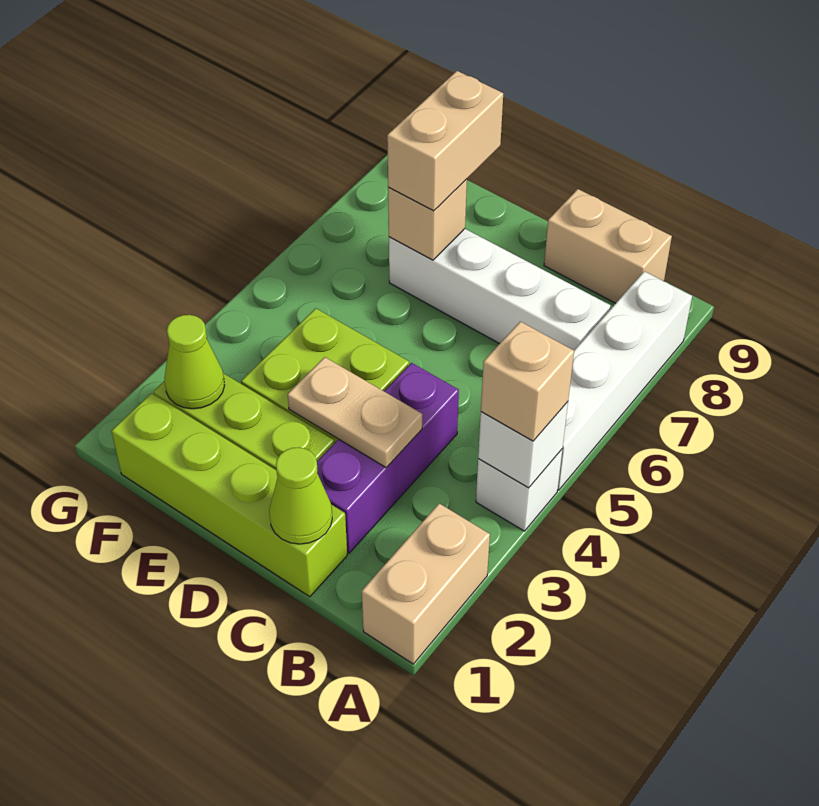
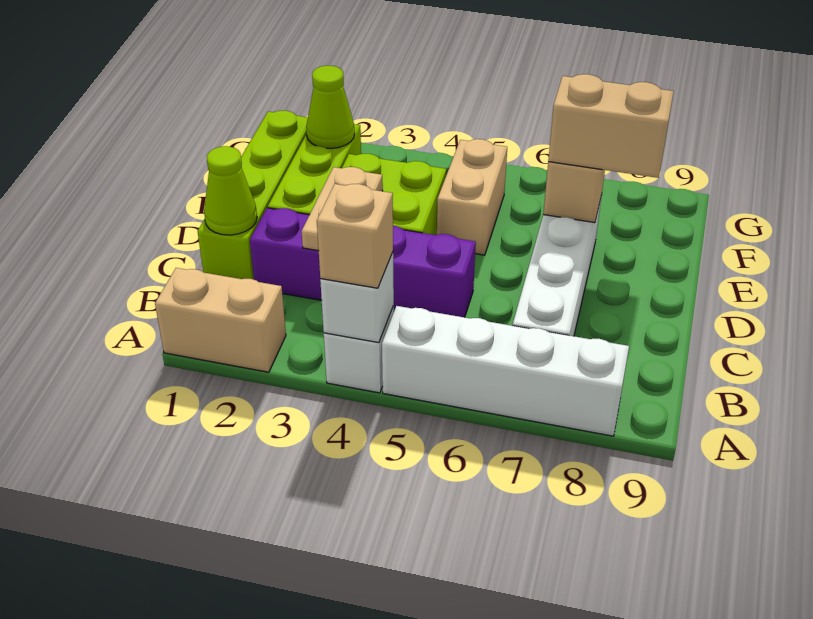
tan 1x2 brick [544,189,672,303] -> tan 1x2 brick moved to [437,139,507,255]
purple 1x3 brick [317,363,459,553] -> purple 1x4 brick [250,208,476,317]

